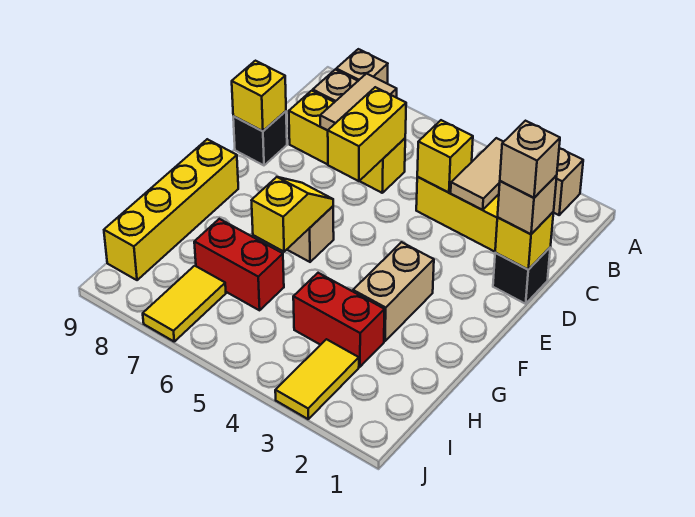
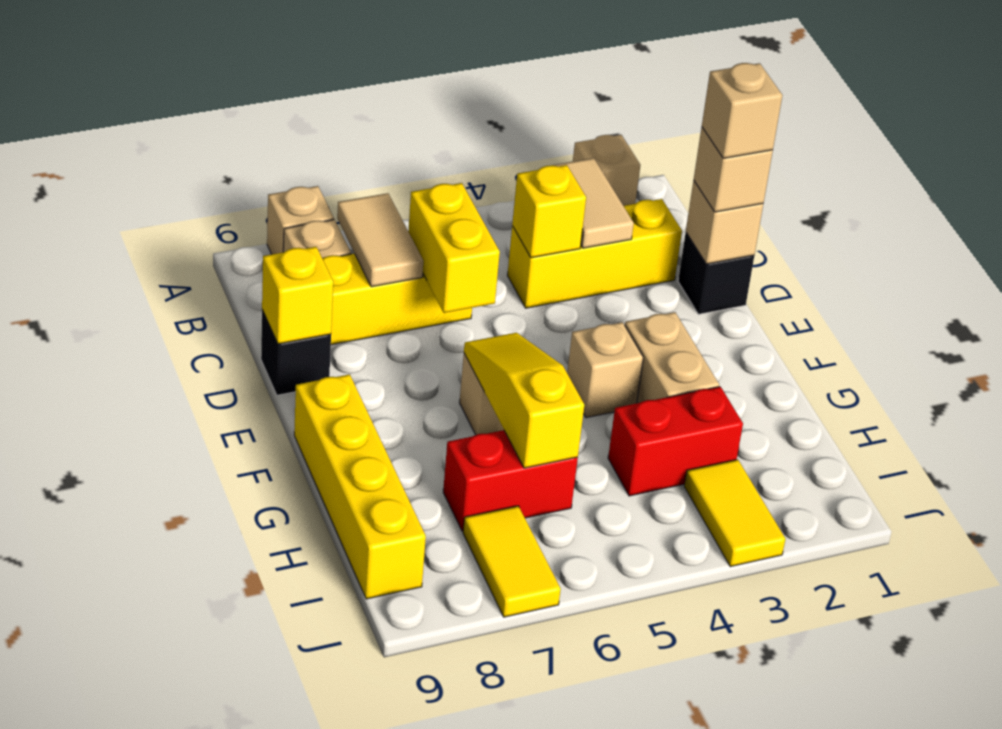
yellow 1x1 brick [495,212,554,270] -> tan 1x1 brick [686,181,763,264]
none -> tan 1x1 brick [567,322,643,418]
yellow 1x2 slope [251,177,333,252] -> yellow 1x3 slope [464,333,584,468]

